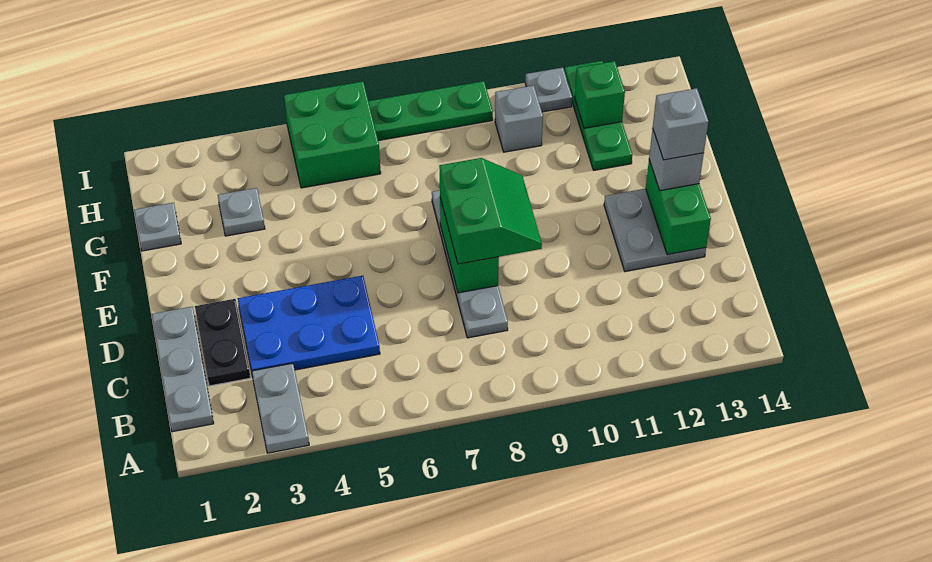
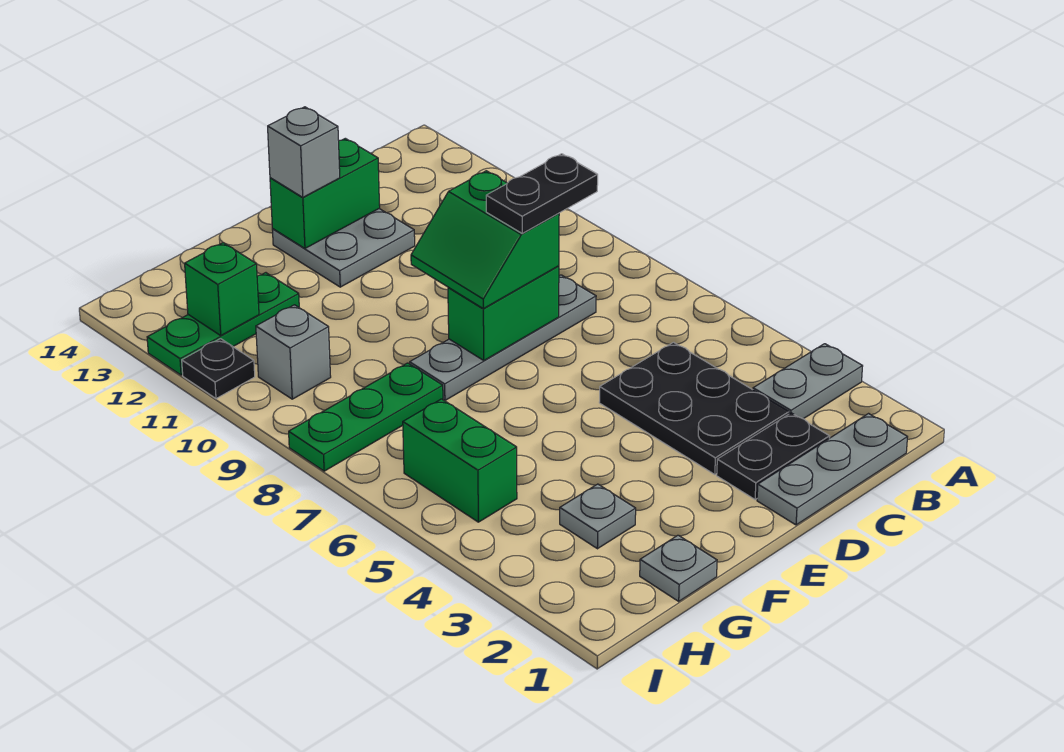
blue 2x3 plate [238,276,380,371] -> black 2x3 plate [599,342,789,475]
none -> black 1x2 plate [486,154,598,233]
green 2x2 slope [439,158,542,264] -> green 2x2 slope turned to [411,171,559,309]
grey 1x1 brick [653,88,709,160] -> none
green 2x2 brick [284,81,381,188] -> green 1x2 brick [403,399,517,522]
green 1x3 plate [368,81,493,141] -> green 1x3 plate turned to [289,363,443,471]
grey 1x1 plate [525,68,572,112] -> black 1x1 plate [182,339,255,399]

